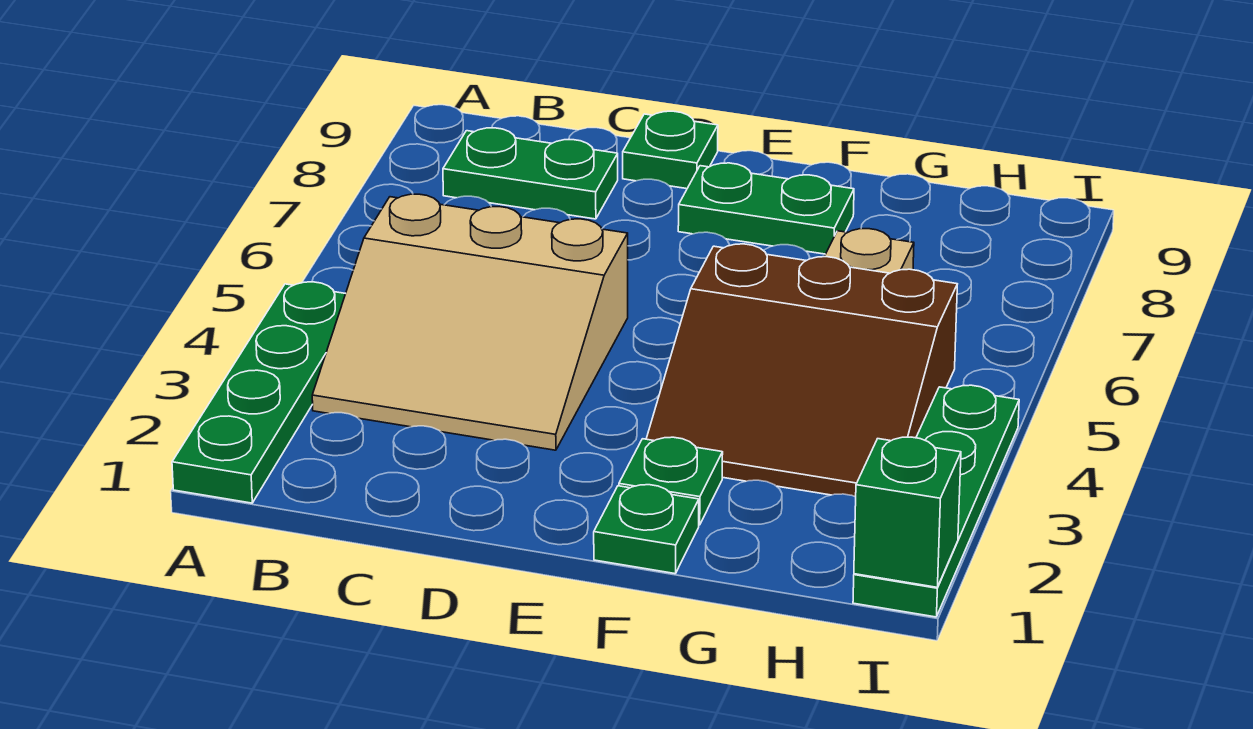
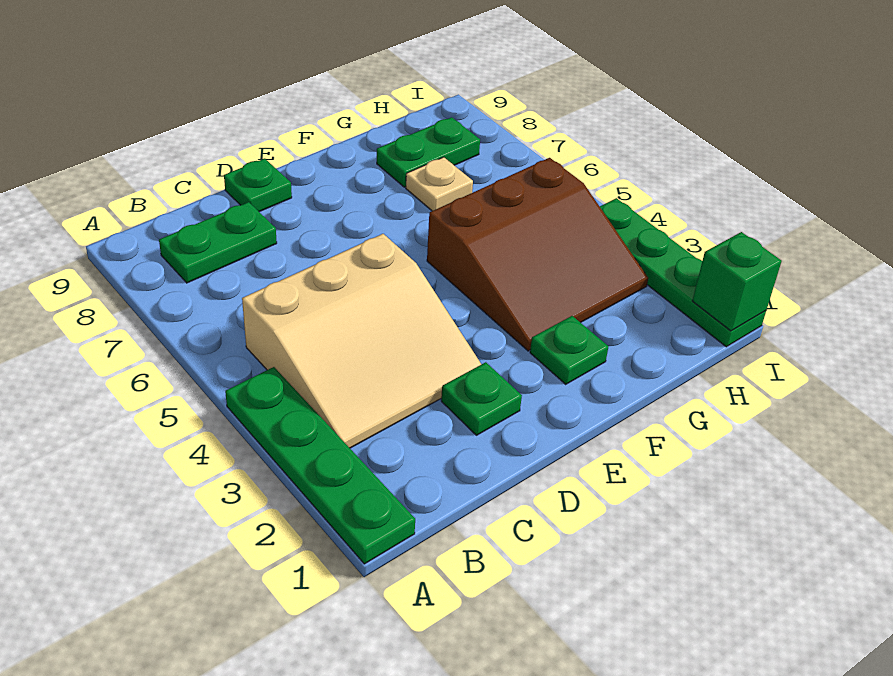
green 1x2 plate [678,163,854,254] -> green 1x2 plate moved to [377,117,480,187]
green 1x1 plate [594,485,699,574] -> green 1x1 plate moved to [441,362,522,435]

